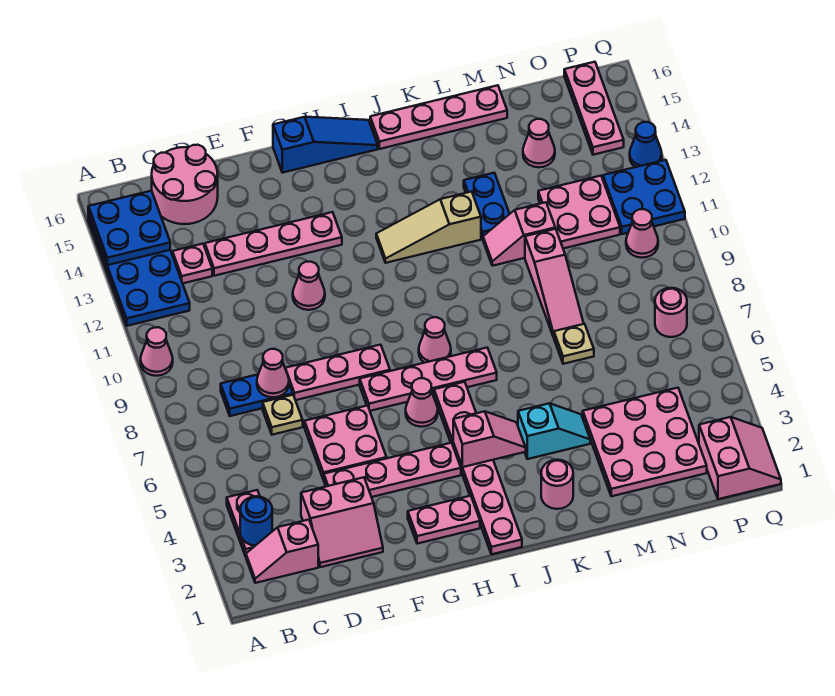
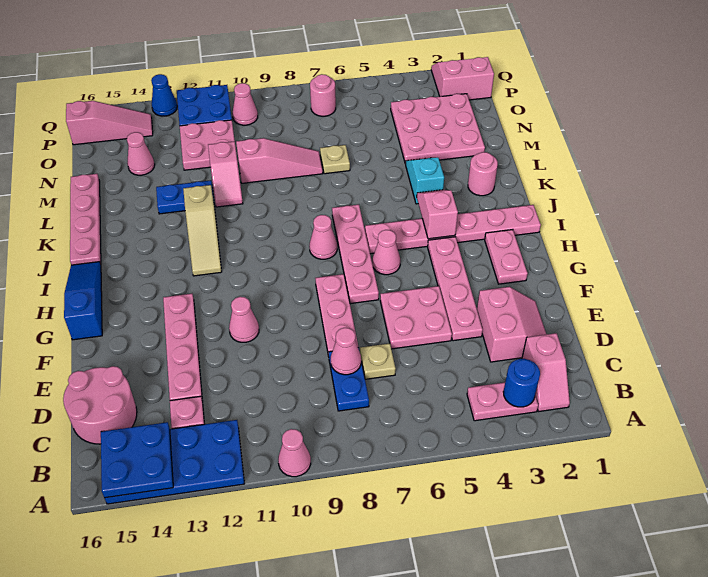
pink 1x3 plate [564,62,624,155] -> pink 1x3 slope [66,101,153,145]

